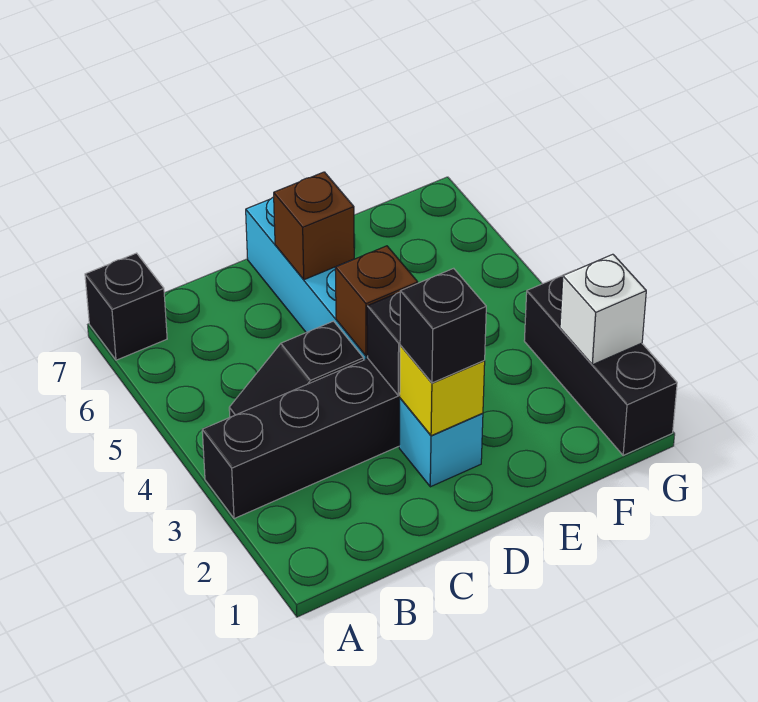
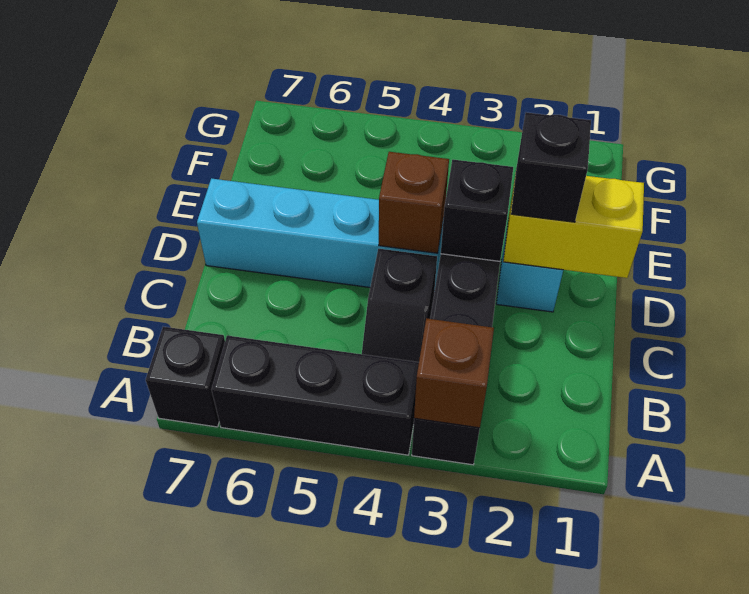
yellow 1x1 brick [400,345,485,436] -> yellow 1x2 brick [503,174,644,278]
brown 1x1 brick [274,172,354,280] -> brown 1x1 brick moved to [414,318,494,428]
black 1x3 brick [524,270,677,455] -> black 1x3 brick moved to [211,336,419,455]
white 1x1 brick [560,254,646,365] -> none

